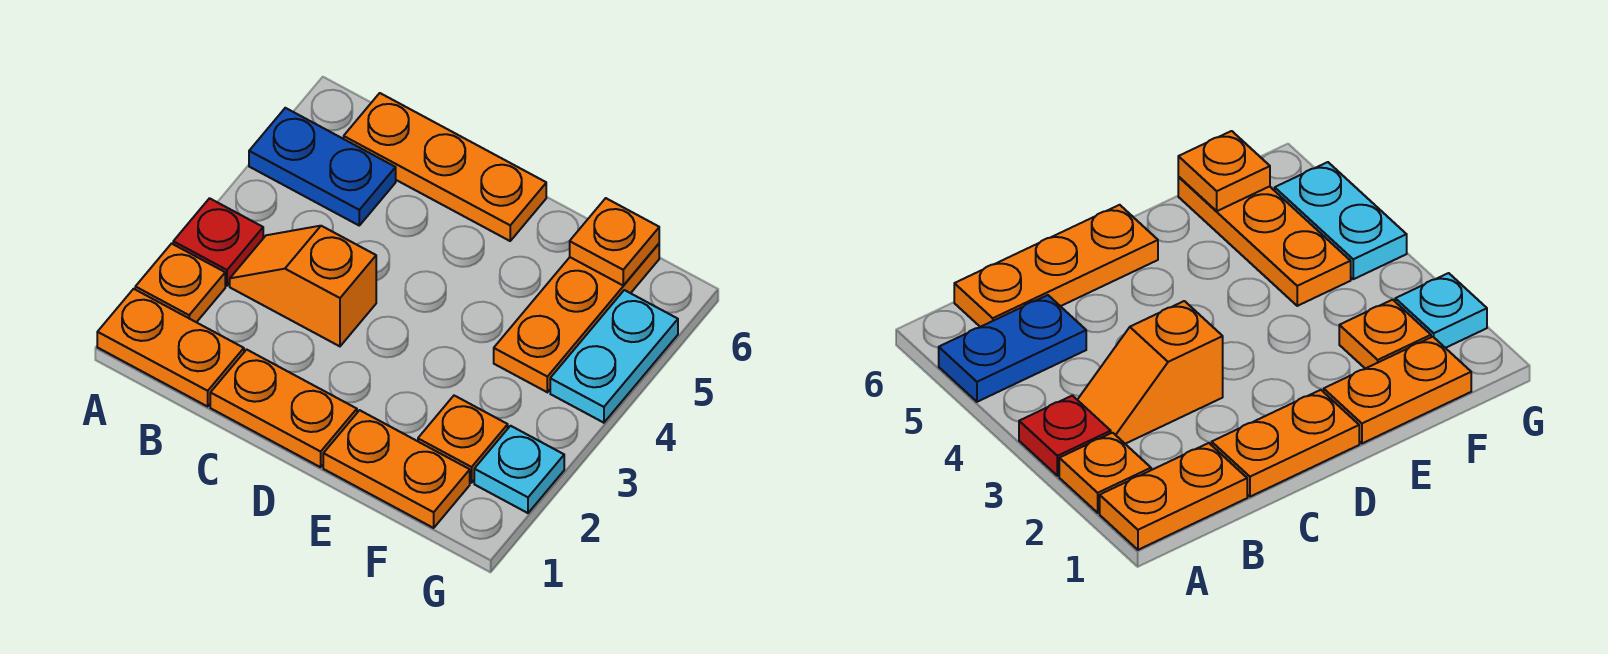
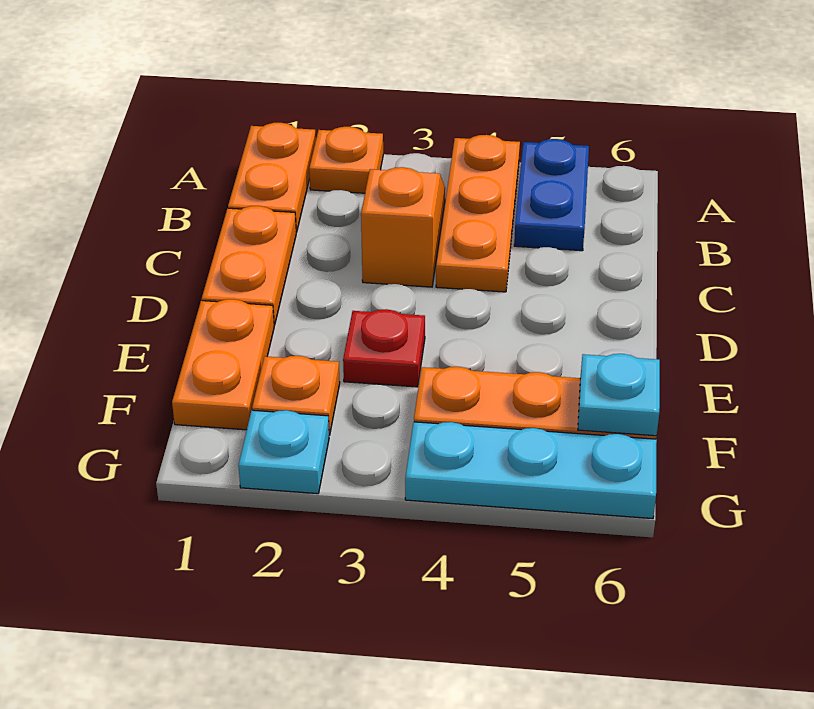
red 1x1 plate [173,198,263,286] -> red 1x1 plate moved to [343,309,425,387]
orange 1x3 plate [344,93,546,241] -> orange 1x3 plate moved to [436,135,520,292]
orange 1x1 plate [570,198,659,285] -> cyan 1x1 plate [578,354,660,436]
cyan 1x2 plate [550,290,678,423] -> cyan 1x3 plate [405,422,657,519]

